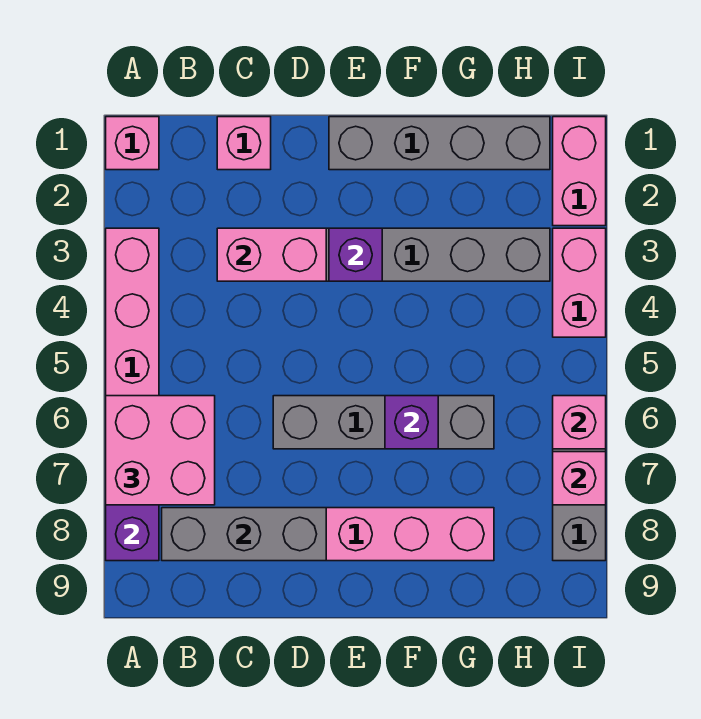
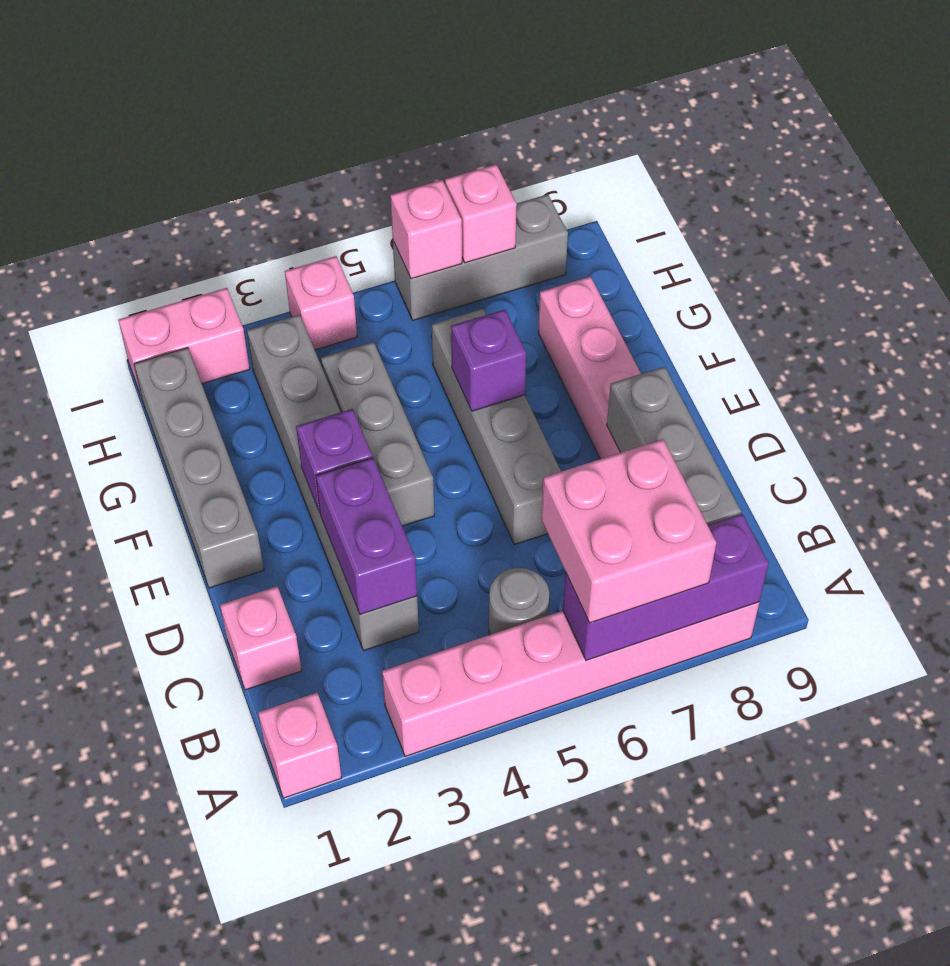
none -> grey 1x1 round brick [489,568,550,635]
pink 1x2 brick [217,228,326,281] -> purple 1x2 brick [316,458,417,614]
none -> grey 1x3 brick [321,342,434,526]
pink 1x2 brick [553,228,606,337] -> pink 1x1 brick [285,256,357,350]

